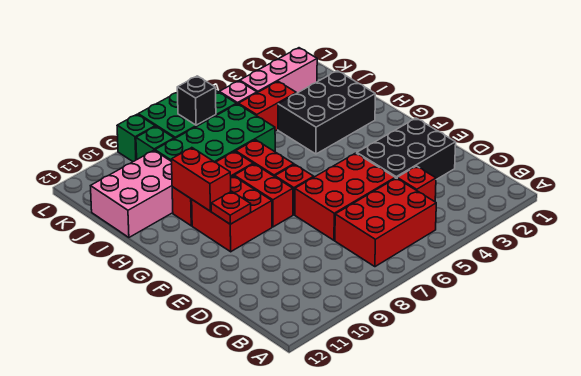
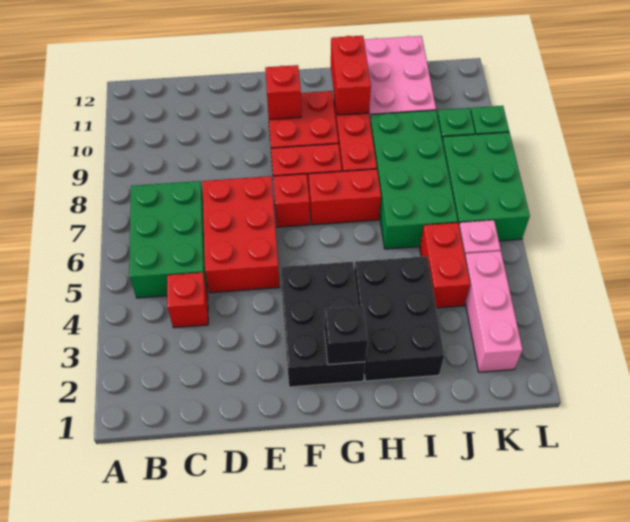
red 2x3 brick [335,178,436,267] -> green 2x3 brick [129,181,207,298]
black 2x3 brick [357,118,456,180] -> black 2x3 brick moved to [280,262,365,387]
red 1x1 plate [211,191,251,224] -> red 1x1 brick [265,65,301,120]
red 1x2 brick [172,148,231,211] -> red 1x2 brick turned to [331,36,371,115]
black 1x1 brick [177,76,216,125] -> black 1x1 brick moved to [324,306,368,365]

